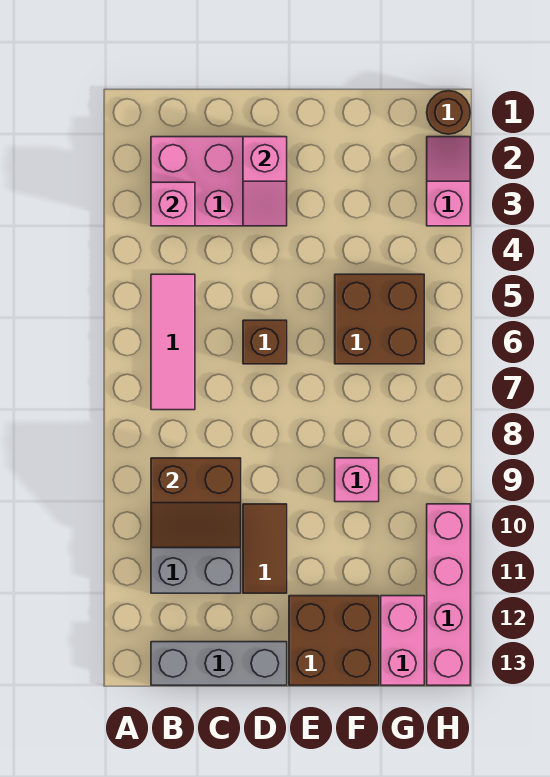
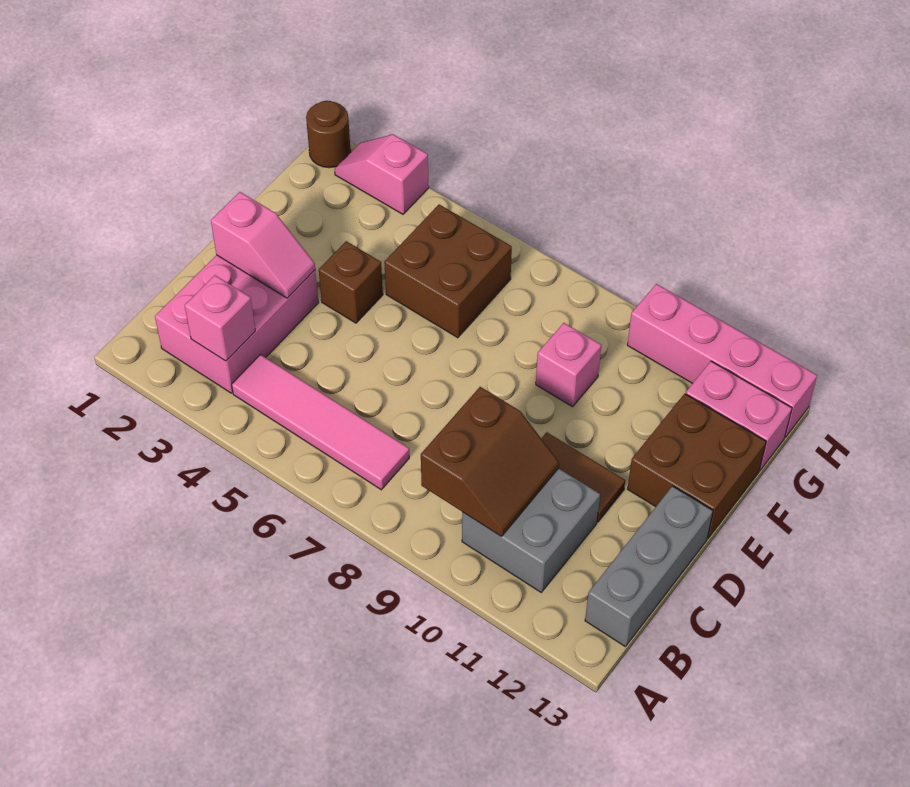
pink 1x3 tile [151,274,195,410] -> pink 1x4 tile [232,355,409,490]
brown 1x1 brick [243,320,287,364] -> brown 1x1 brick moved to [319,241,383,323]

